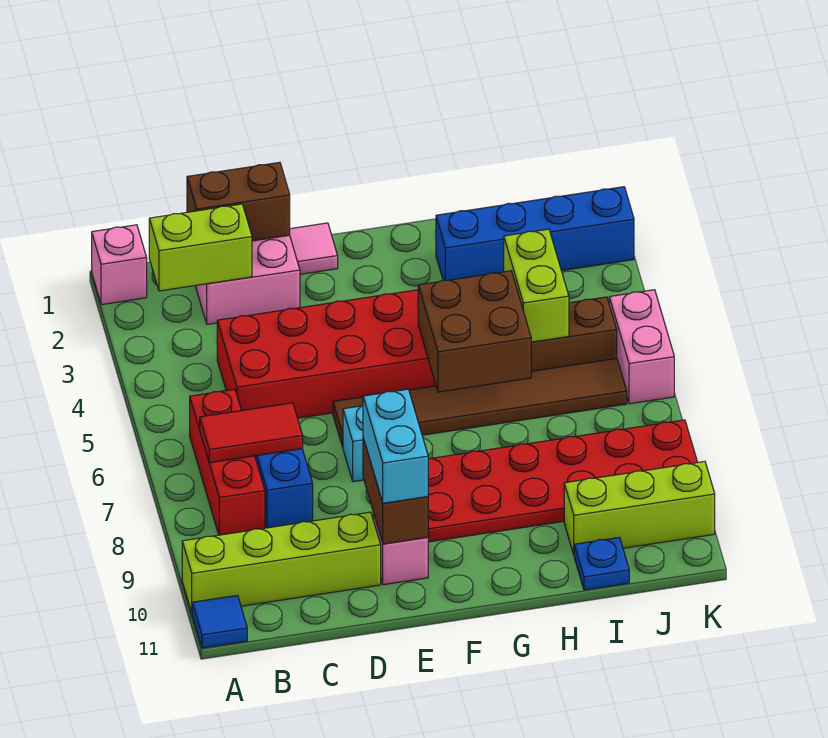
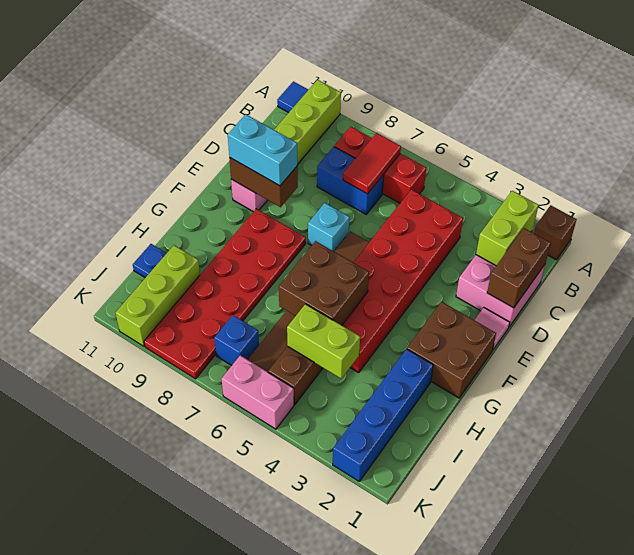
pink 1x1 brick [92,225,147,305] -> brown 1x1 brick [534,205,577,260]
none -> brown 2x2 brick [407,302,496,398]
none -> blue 1x1 brick [214,315,259,365]

